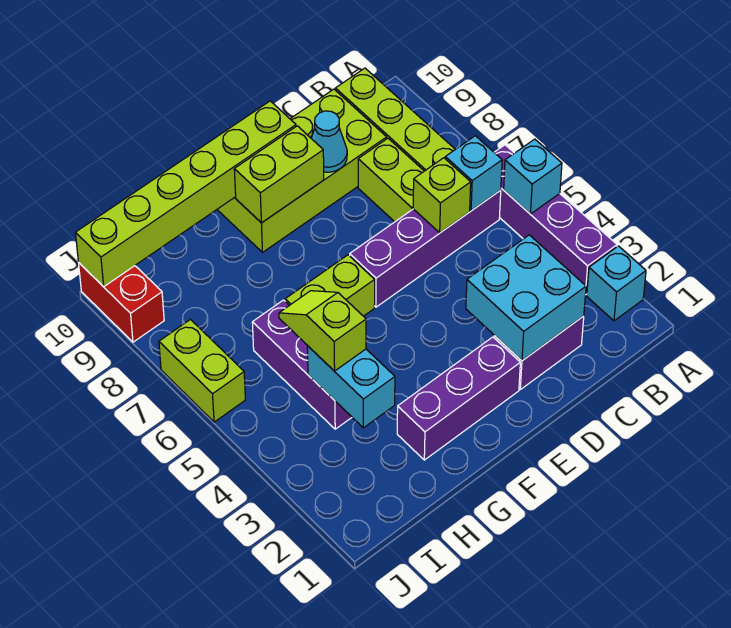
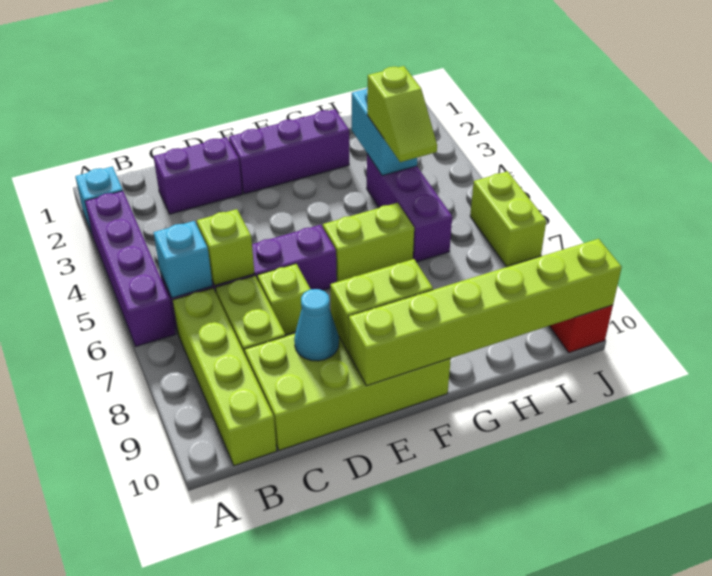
cyan 1x1 brick [504,139,562,214] -> none
cyan 2x2 brick [466,235,586,361] -> none
none -> lime 1x1 brick [257,264,311,335]

